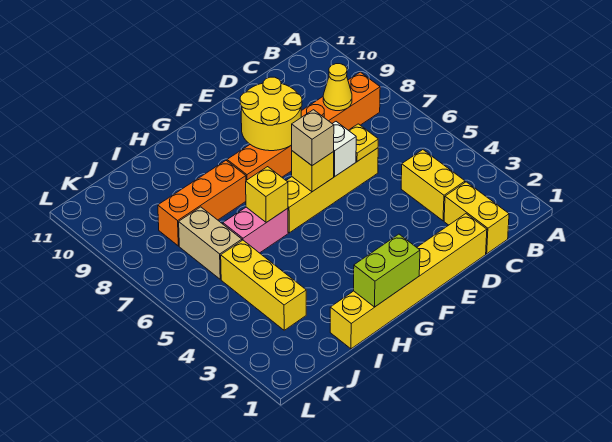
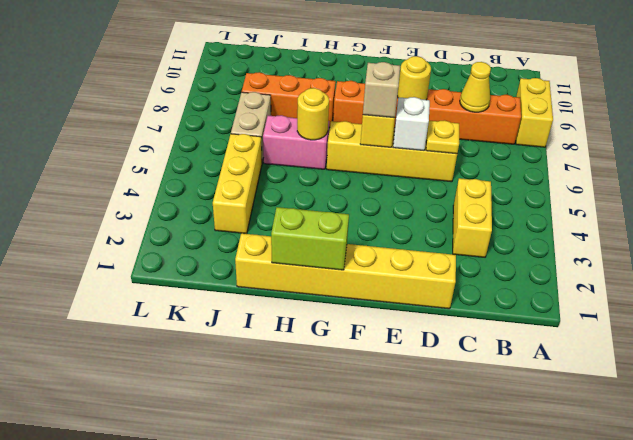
yellow 1x2 brick [444,182,509,254] -> yellow 1x2 brick moved to [516,78,553,147]
yellow 2x2 round brick [240,77,302,151] -> yellow 1x1 round brick [397,56,431,100]
yellow 1x1 brick [246,167,288,222] -> yellow 1x1 round brick [297,88,329,140]

